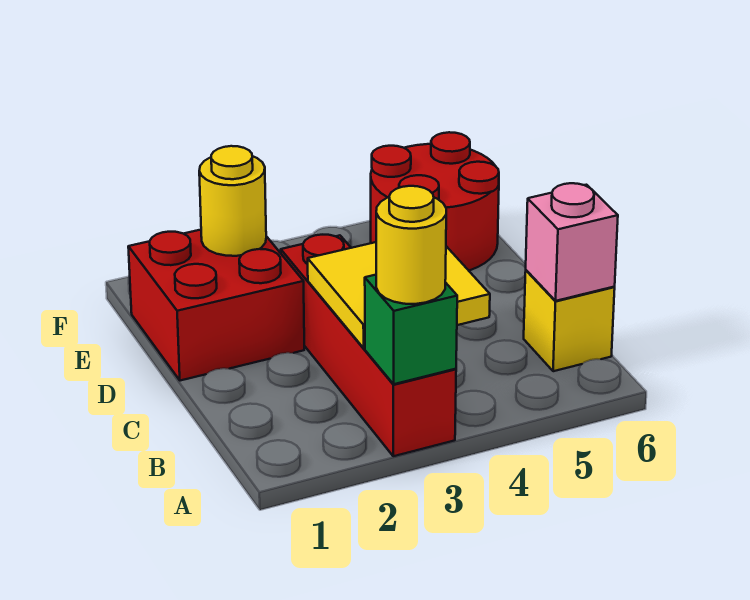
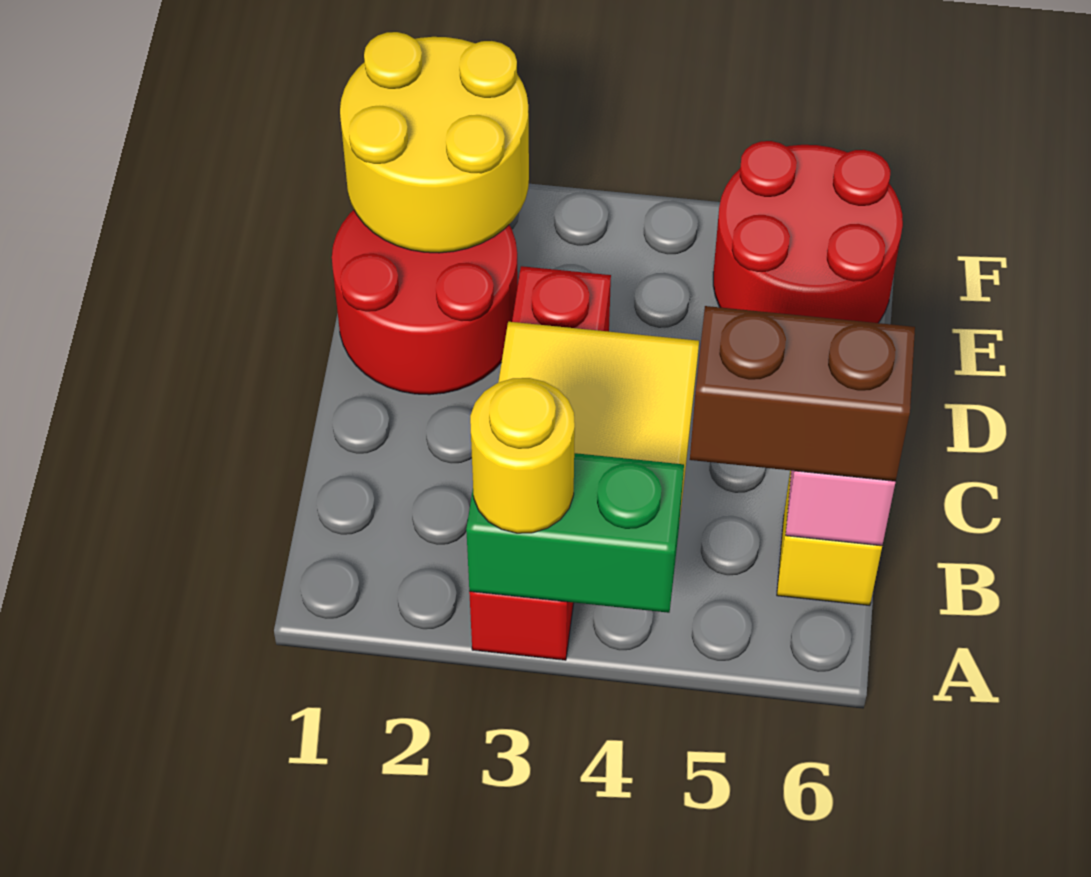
green 1x1 brick [365,275,457,384] -> green 1x2 brick [466,453,684,613]
none -> brown 1x2 brick [690,306,915,481]
red 2x2 brick [128,230,304,381] -> red 2x2 round brick [332,210,518,395]
yellow 1x1 round brick [199,146,266,256] -> yellow 2x2 round brick [340,32,529,253]

